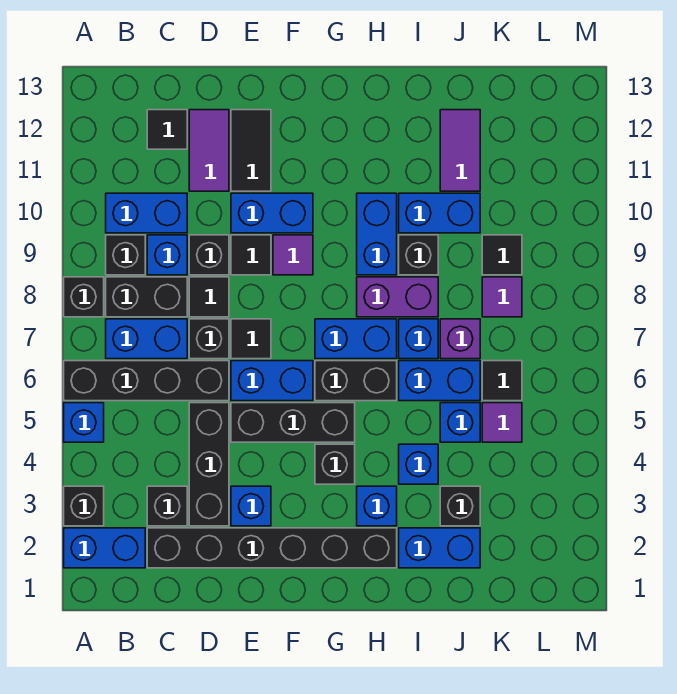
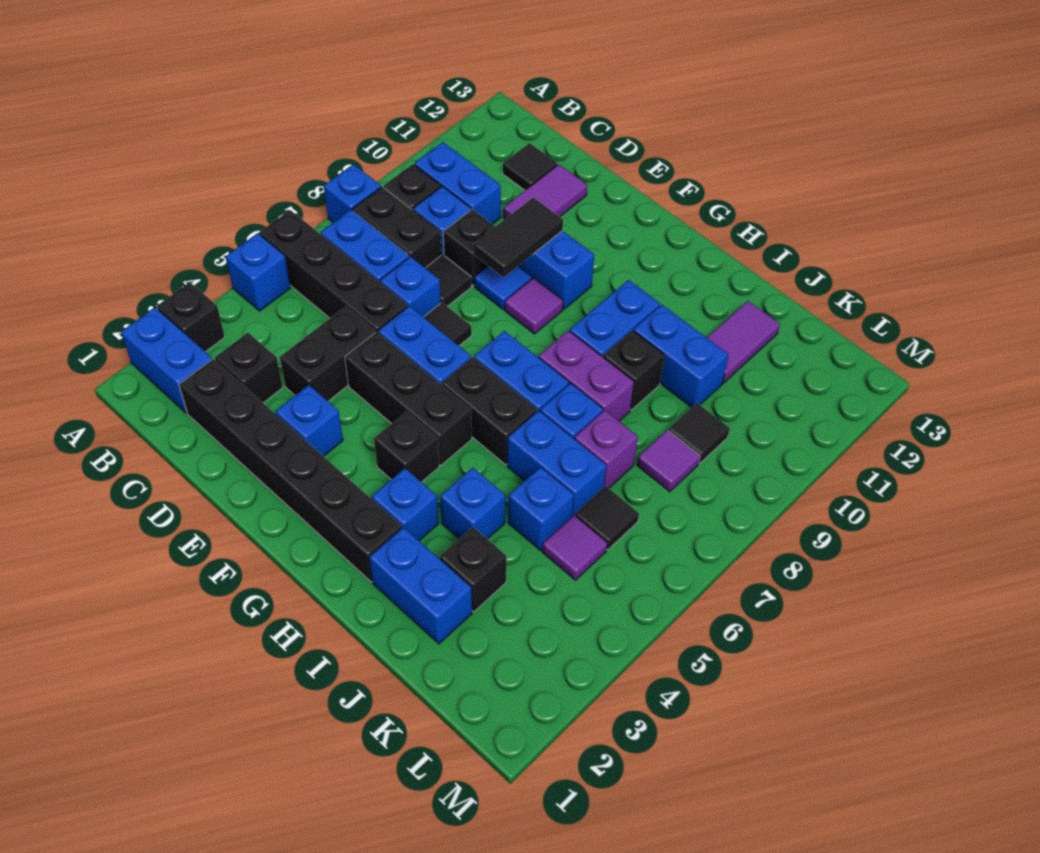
black 1x1 brick [64,277,104,317] -> blue 1x1 brick [324,164,381,222]
black 1x3 brick [189,403,229,526] -> black 1x2 brick [280,306,375,401]
black 1x1 brick [189,319,229,359] -> blue 1x1 brick [380,257,441,317]
black 1x1 tile [231,235,271,275] -> blue 1x1 tile [474,266,532,309]
black 1x2 tile [231,110,271,191] -> black 1x2 tile moved to [474,198,563,277]

